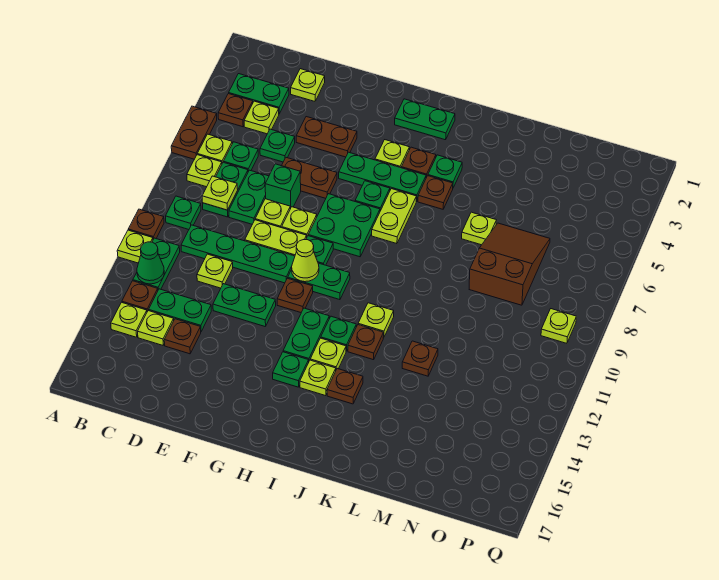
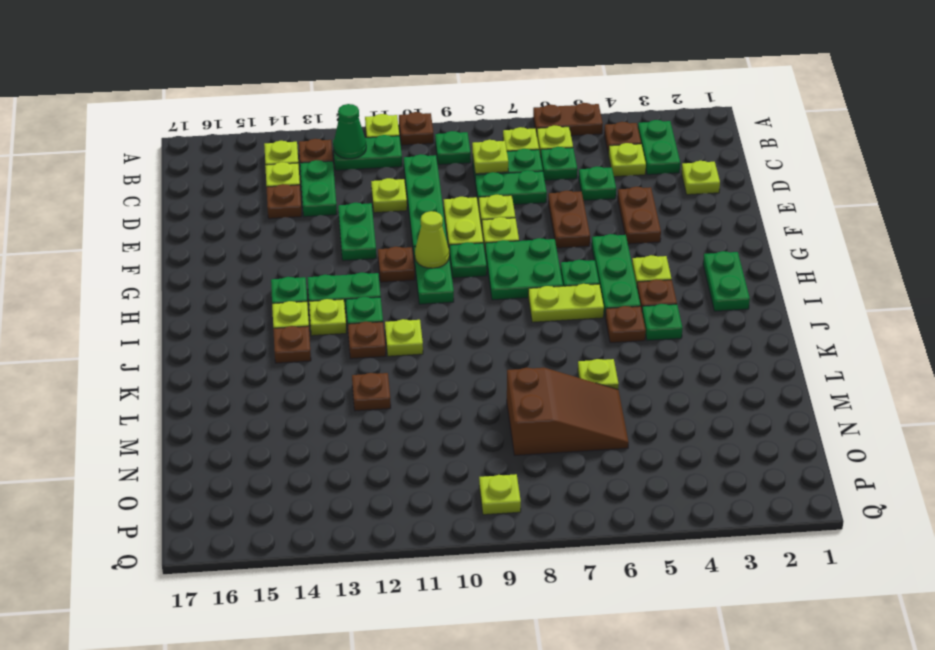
green 1x1 brick [265,164,301,209] -> none

